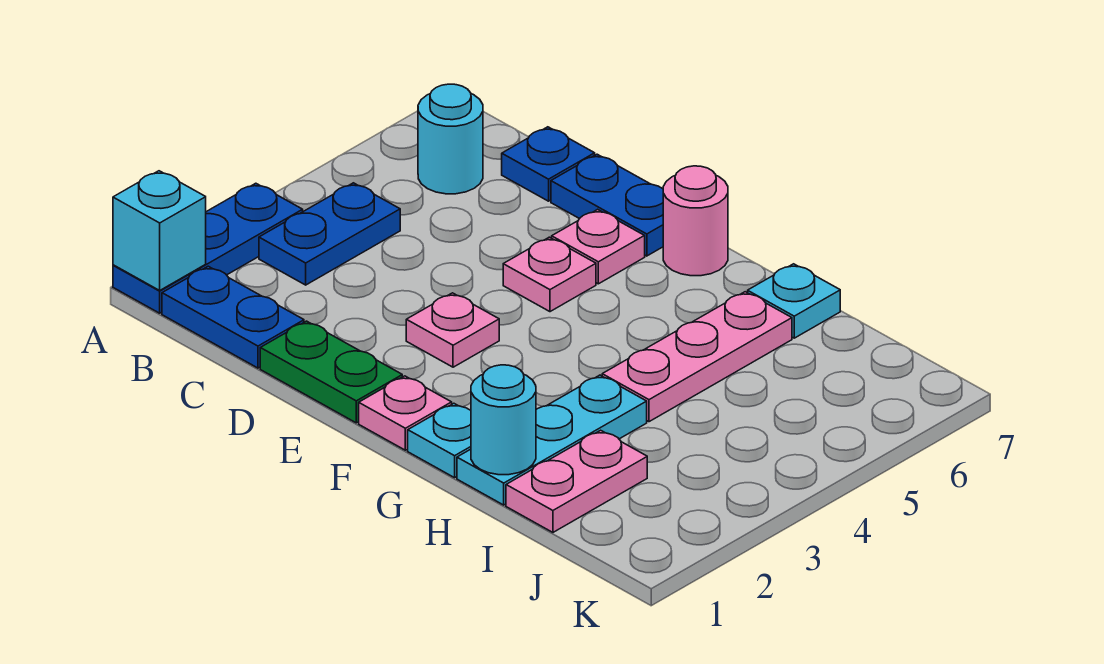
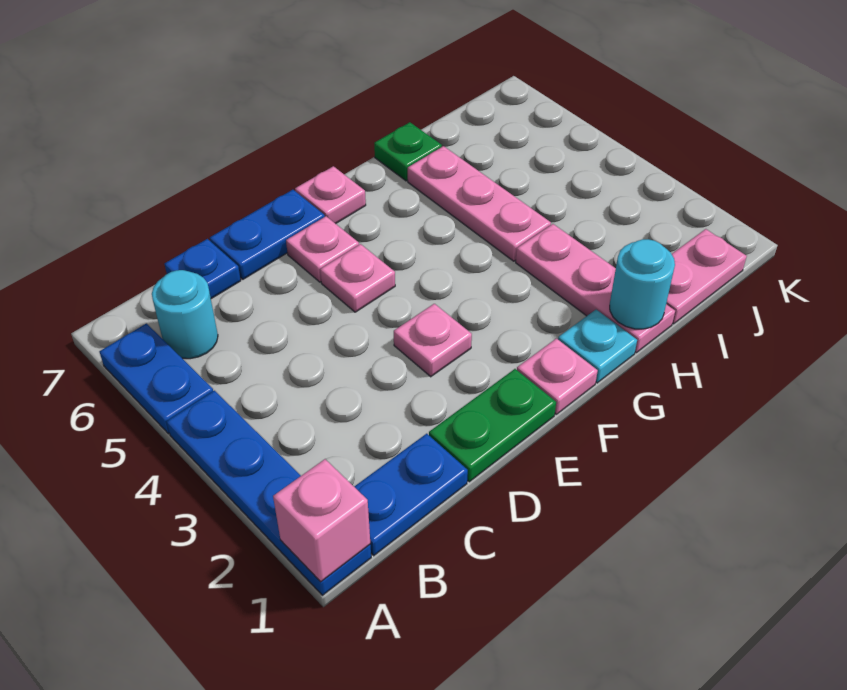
blue 1x3 plate [113,183,303,313] -> blue 1x4 plate [166,391,371,595]
cyan 1x1 brick [113,171,206,290] -> pink 1x1 brick [273,459,370,582]
blue 1x2 plate [259,183,400,285] -> blue 1x2 plate moved to [99,323,213,434]
pink 1x1 round brick [663,166,728,276] -> pink 1x1 plate [295,166,366,224]
cyan 1x3 plate [457,375,647,505] -> pink 1x3 plate [516,224,675,353]
cyan 1x1 plate [748,264,840,338] -> green 1x1 plate [374,122,442,181]
pink 1x2 plate [506,430,647,532] -> pink 1x2 plate turned to [666,229,747,324]

